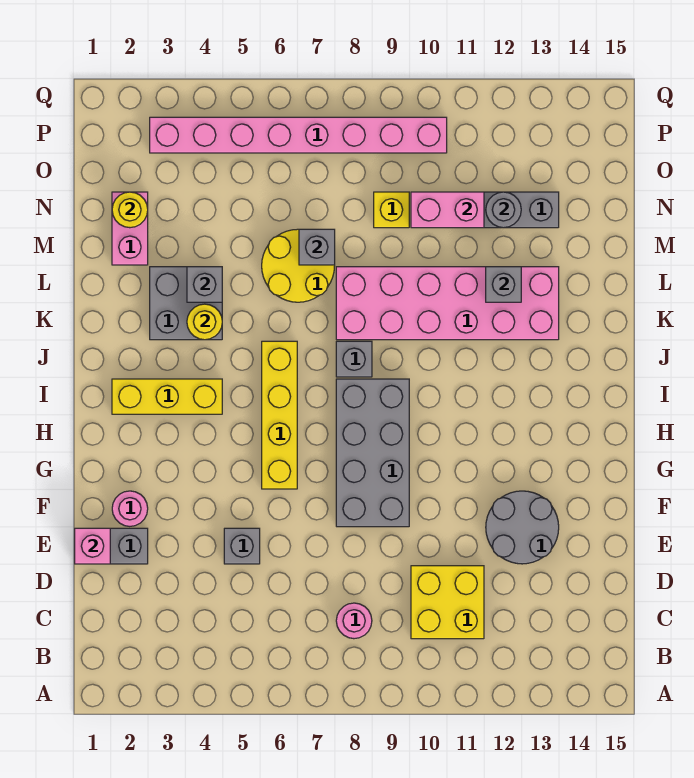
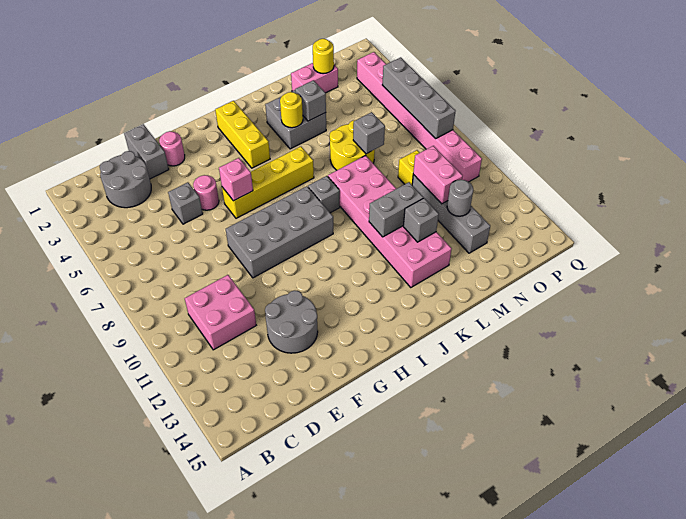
none -> grey 2x2 round brick [100,151,151,208]
pink 1x1 round brick [336,603,372,639] -> pink 1x1 round brick moved to [193,175,219,210]
yellow 2x2 brick [411,566,484,639] -> pink 2x2 brick [185,275,256,350]
pink 1x1 brick [75,528,110,564] -> pink 1x1 brick moved to [219,158,253,201]
none -> grey 1x2 brick [369,182,423,237]
none -> grey 1x4 brick [382,57,455,139]

